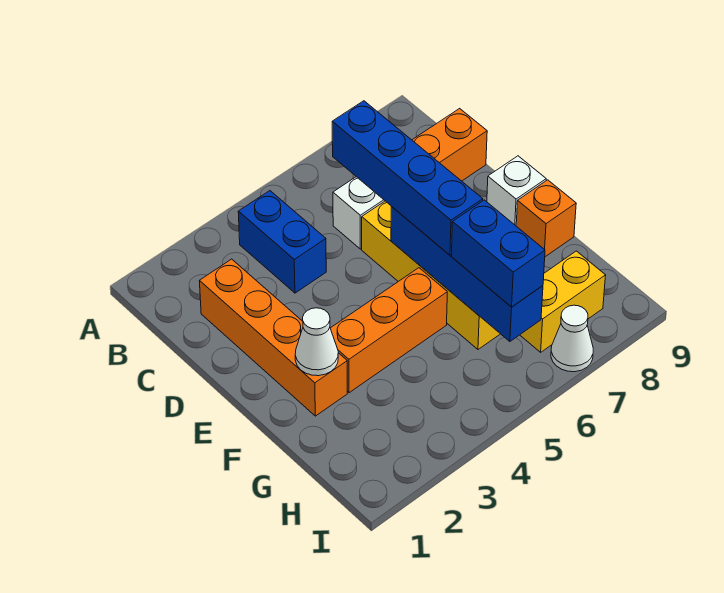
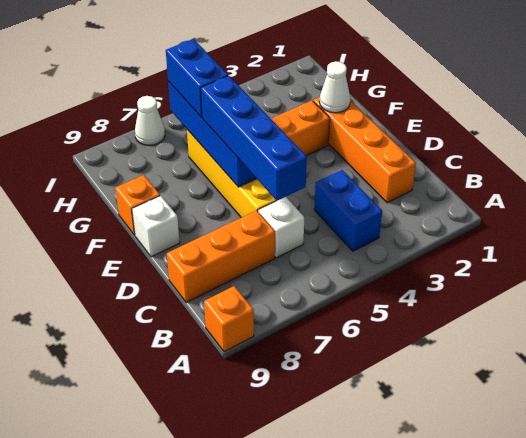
none -> orange 1x1 brick [204,286,254,352]
yellow 1x2 brick [520,251,606,352] -> none

